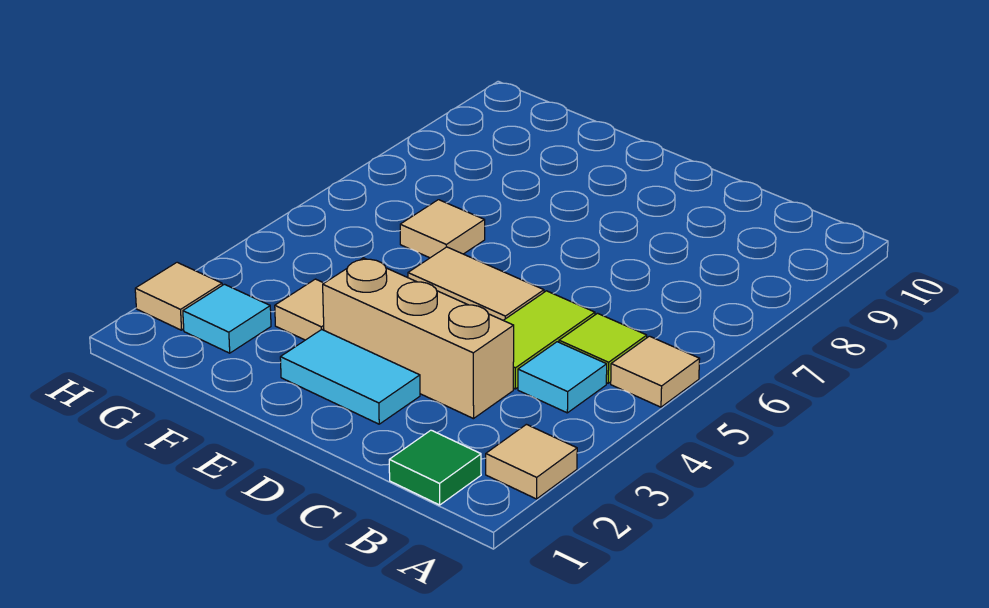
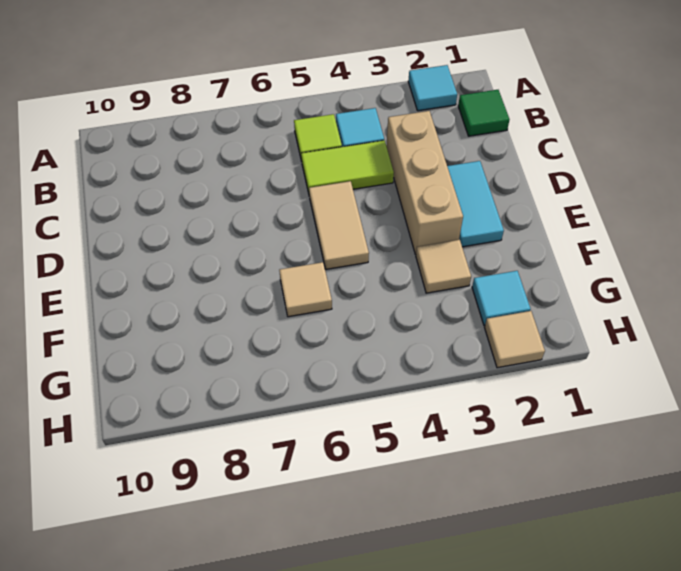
tan 1x1 tile [486,424,577,499] -> cyan 1x1 tile [408,65,457,111]
tan 1x1 tile [611,336,700,407] -> none

